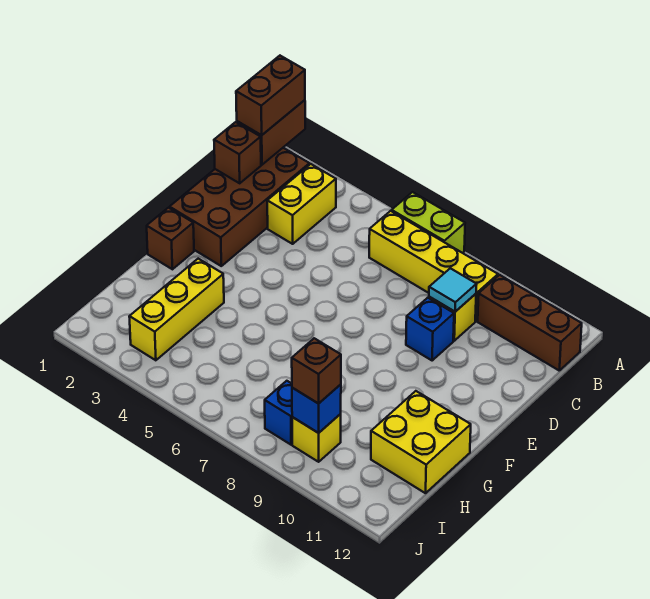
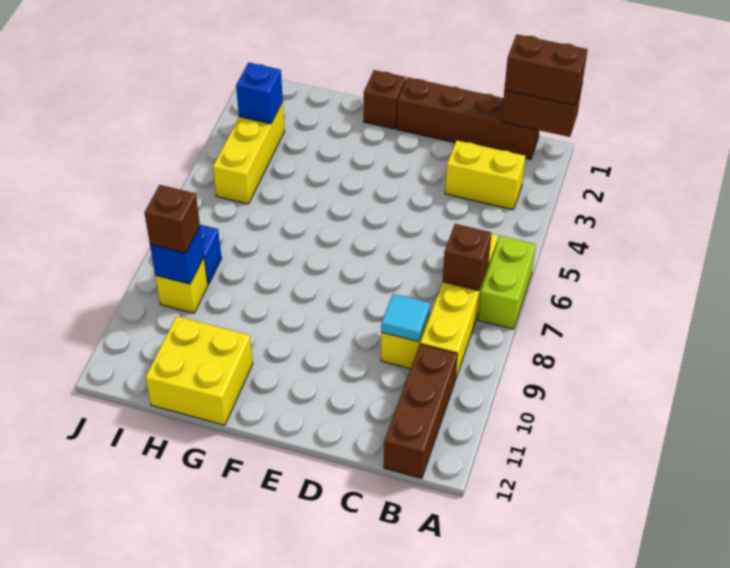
brown 2x4 brick [170,148,310,266] -> brown 1x4 brick [397,77,540,159]
brown 1x1 brick [214,122,261,183] -> brown 1x1 brick moved to [443,224,492,291]
blue 1x1 brick [406,298,454,360] -> blue 1x1 brick moved to [236,62,283,124]
yellow 1x3 brick [129,259,224,360] -> yellow 1x3 brick turned to [213,102,284,204]

